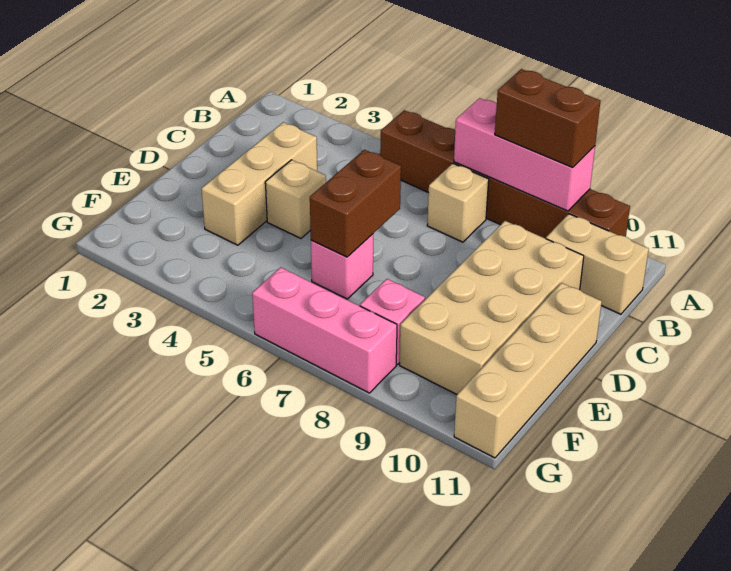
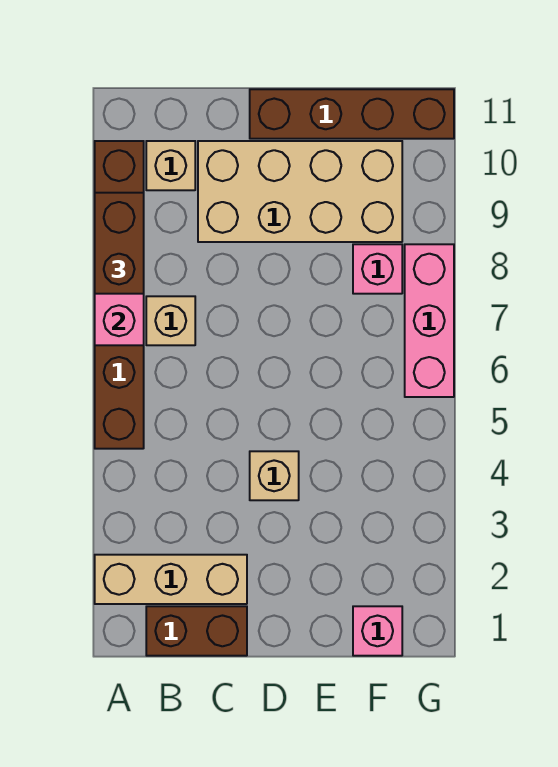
tan 1x2 brick [546,214,649,314] -> tan 1x1 brick [146,141,195,190]
tan 1x3 brick [201,122,317,245] -> tan 1x3 brick moved to [95,555,247,604]
brown 1x2 brick [310,150,401,257] -> brown 1x2 brick moved to [146,606,247,656]
tan 1x4 brick [454,283,602,458] -> brown 1x4 brick [250,89,454,139]
pink 1x1 brick [311,234,373,299] -> pink 1x1 brick moved to [353,606,402,656]

